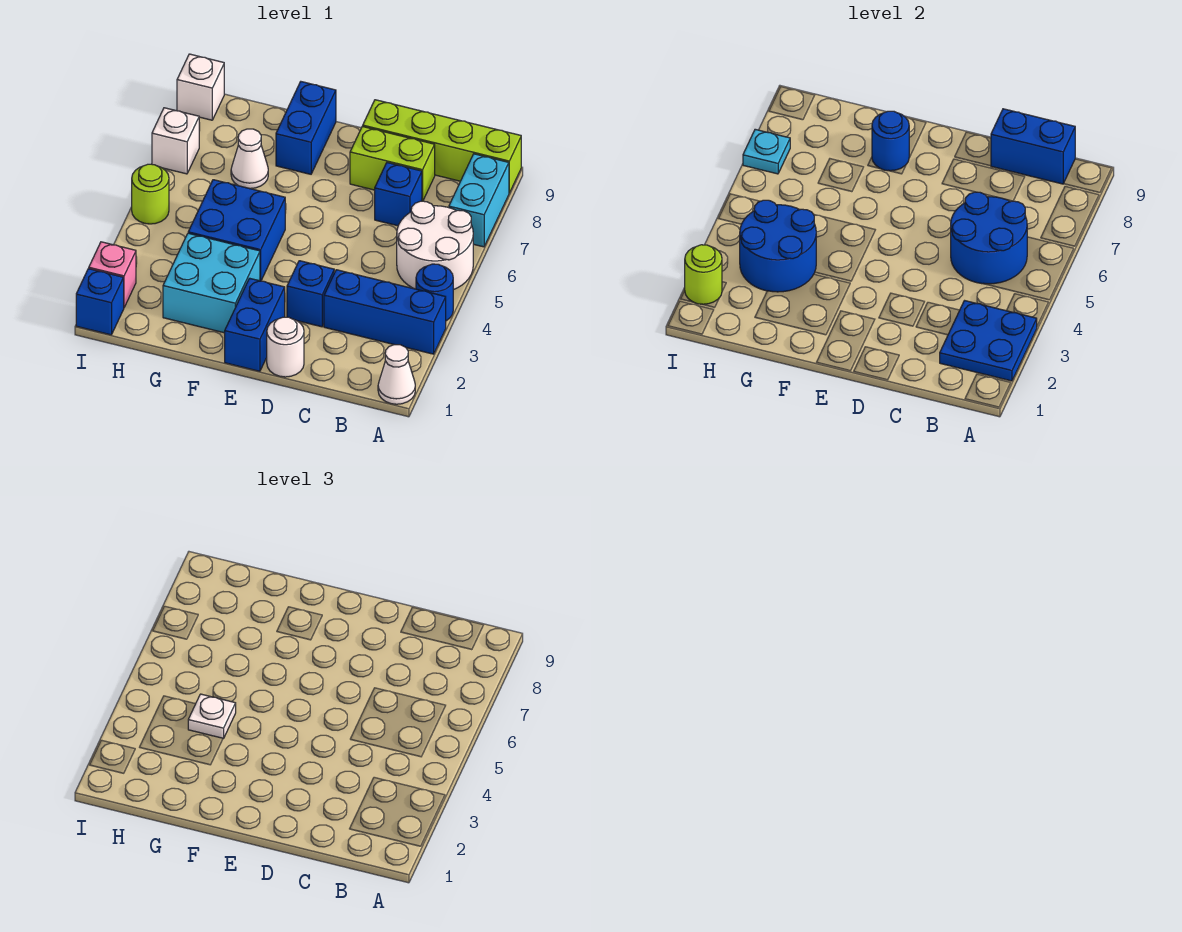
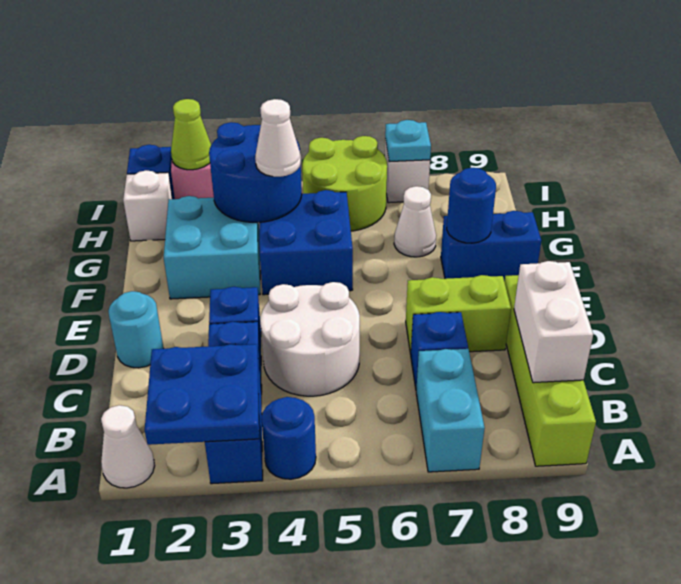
white 2x2 round brick [397,201,473,290] -> white 2x2 round brick moved to [260,282,360,396]
cyan 1x2 brick [449,154,509,247] -> cyan 1x2 brick turned to [416,349,485,472]
blue 2x2 round brick [951,192,1027,284] -> none
blue 1x2 brick [991,109,1075,184] -> white 1x2 brick [514,261,593,383]
lime 1x2 brick [350,126,435,201] -> lime 1x2 brick turned to [406,275,511,354]
white 1x1 round brick [267,317,304,377] -> cyan 1x1 round brick [108,291,164,368]
blue 1x2 brick [225,278,285,371] -> none
white 1x1 plate [188,694,236,739] -> white 1x1 cone [255,99,301,177]
lime 1x1 round brick [685,245,722,305] -> lime 1x1 cone [171,99,211,170]
lime 1x1 round brick [132,164,169,224] -> lime 2x2 round brick [302,136,387,231]
white 1x1 brick [177,54,224,120] -> white 1x1 brick moved to [123,170,172,241]

